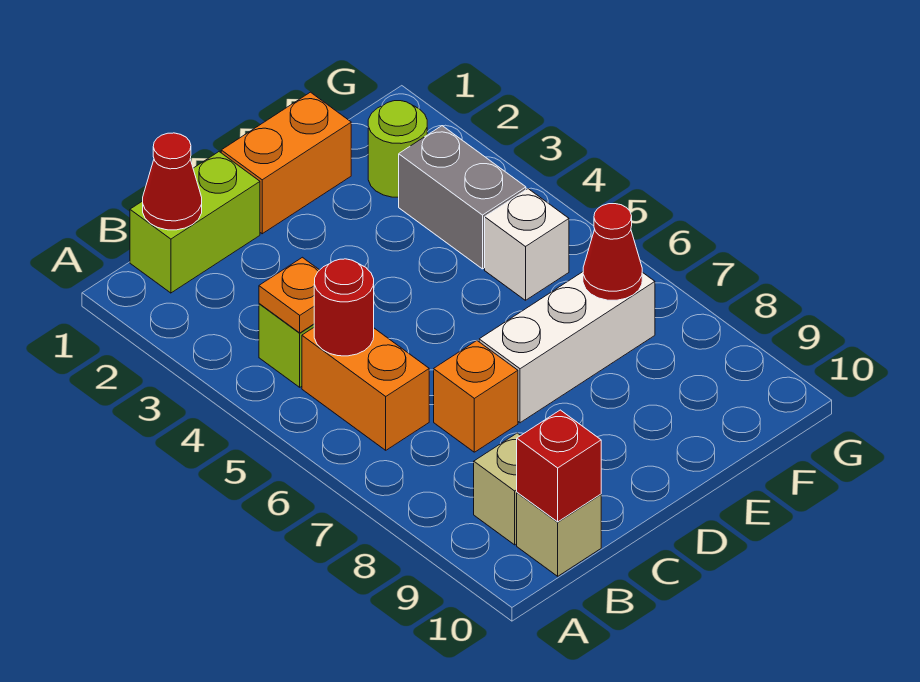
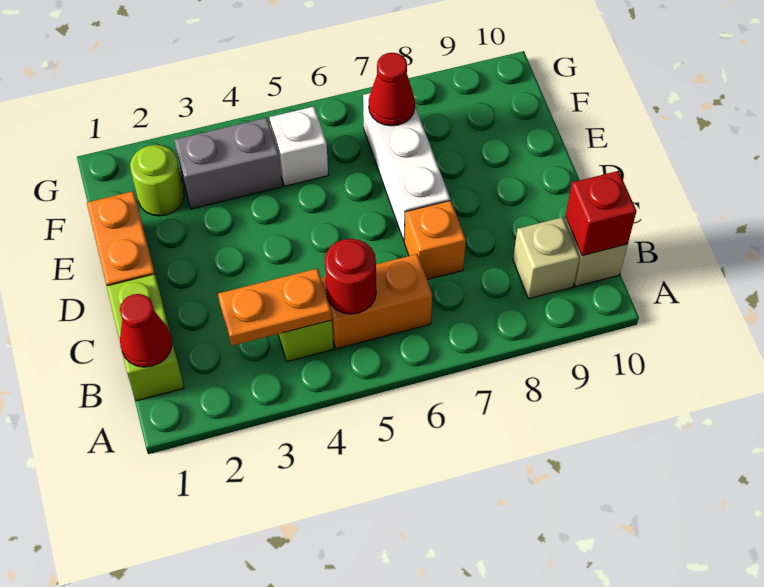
orange 1x1 plate [259,257,319,333] -> orange 1x2 plate [218,268,332,346]

